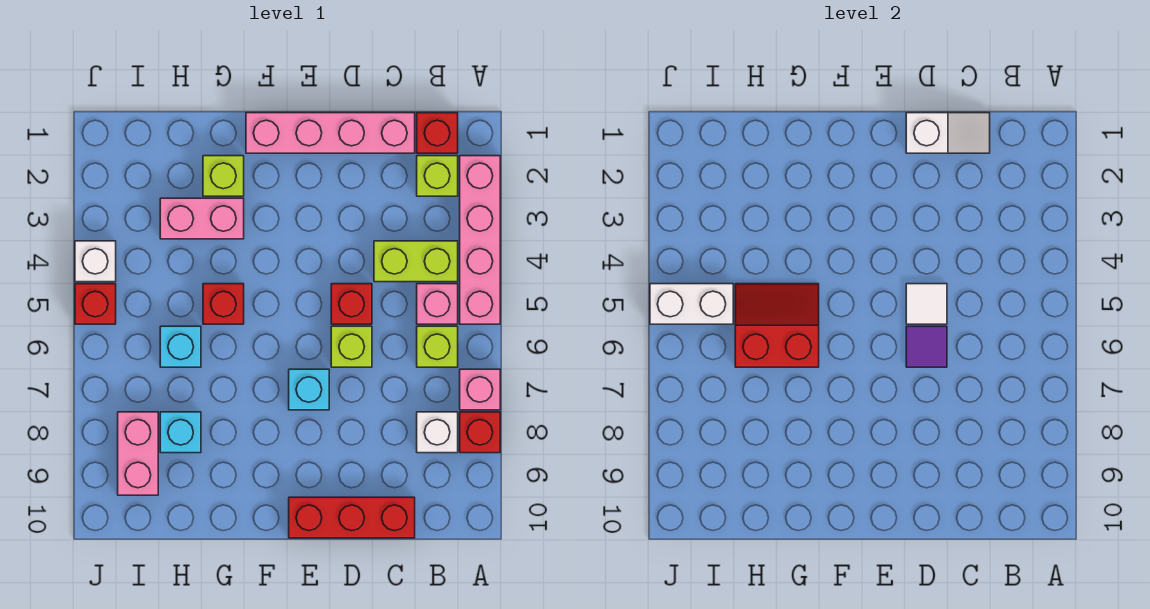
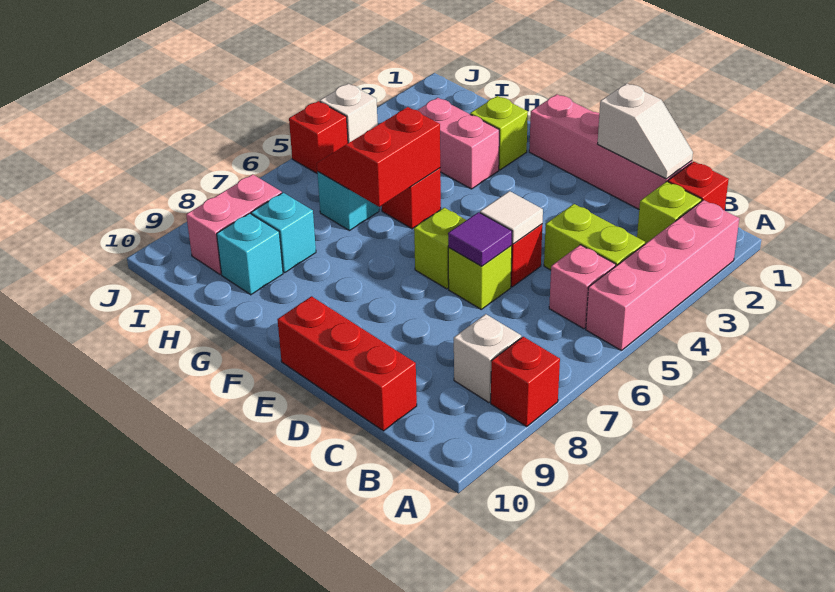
pink 1x1 brick [460,369,500,410] -> none
lime 1x1 brick [417,326,458,367] -> lime 1x1 brick moved to [414,208,466,289]
cyan 1x1 brick [289,369,329,410] -> cyan 1x1 brick moved to [217,213,283,295]
red 2x2 slope [735,284,819,367] -> red 2x2 slope turned to [317,107,440,207]
white 1x2 brick [650,284,733,324] -> none

